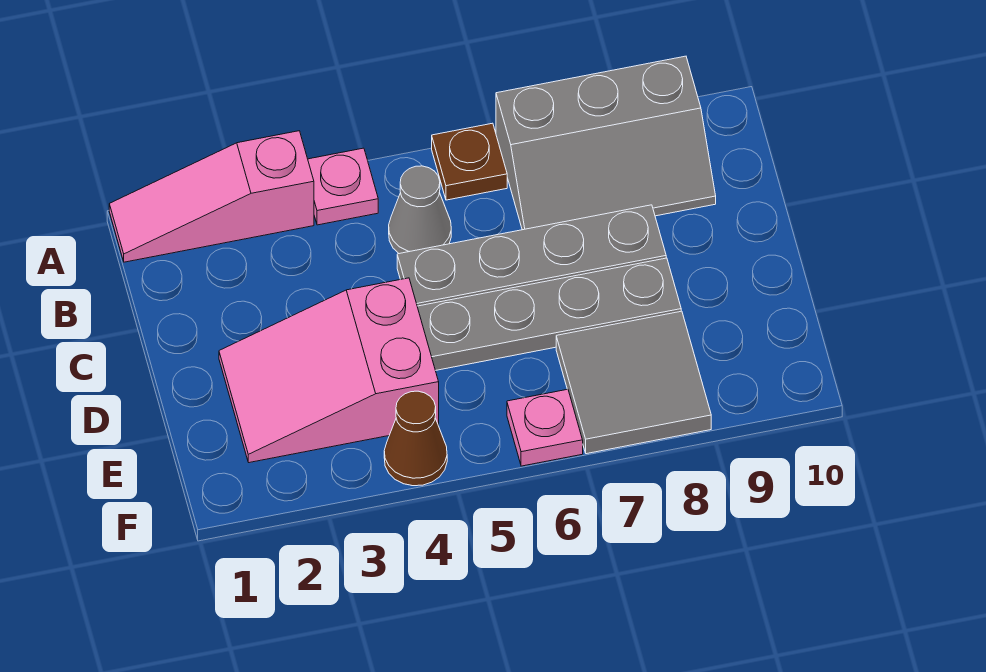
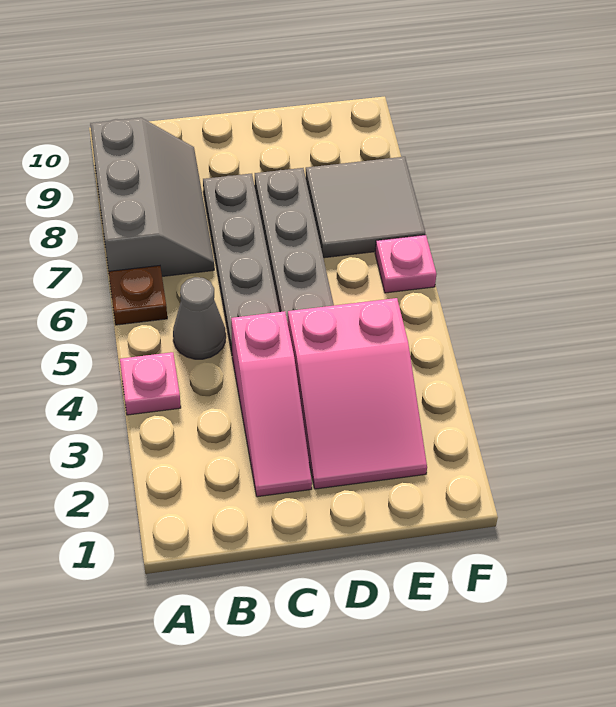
pink 1x3 slope [109,131,314,262] -> pink 1x3 slope moved to [231,311,312,497]
brown 1x1 cone [384,391,447,486] -> none

